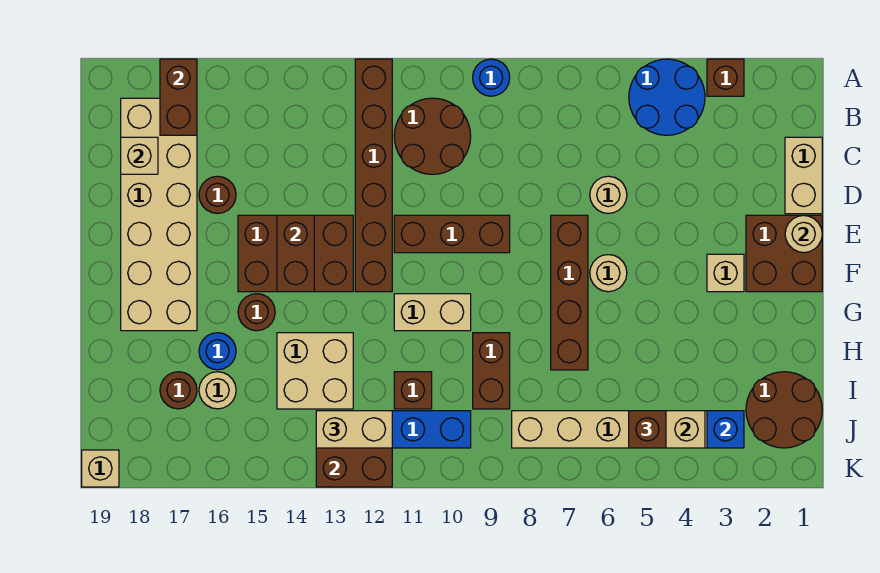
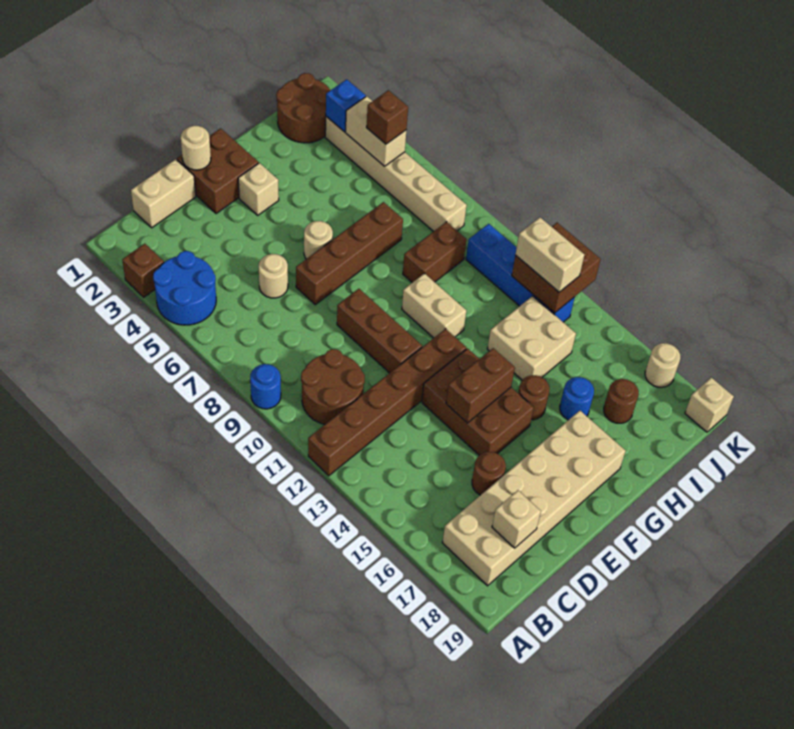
brown 1x2 brick [160,59,197,135] -> none
brown 1x1 brick [394,372,432,409] -> none
tan 1x1 round brick [199,372,236,409] -> tan 1x1 round brick moved to [645,343,680,387]

